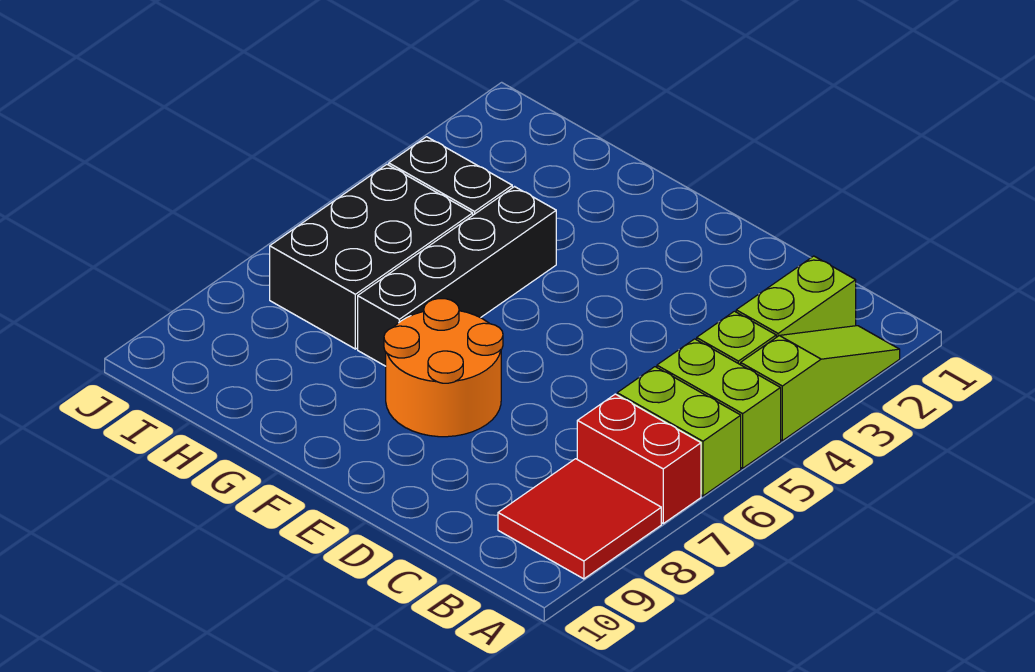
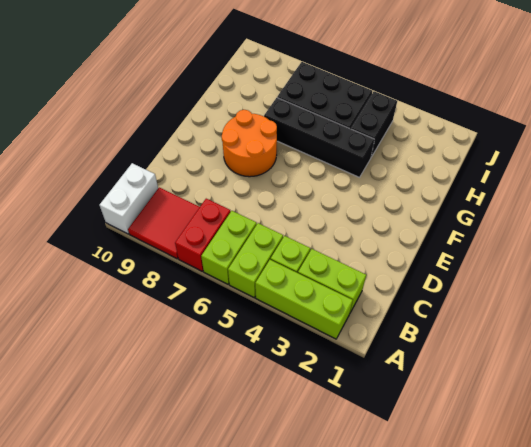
lime 1x3 slope [741,326,900,441] -> lime 1x3 brick [255,260,353,339]
none -> white 1x2 brick [99,163,158,234]

